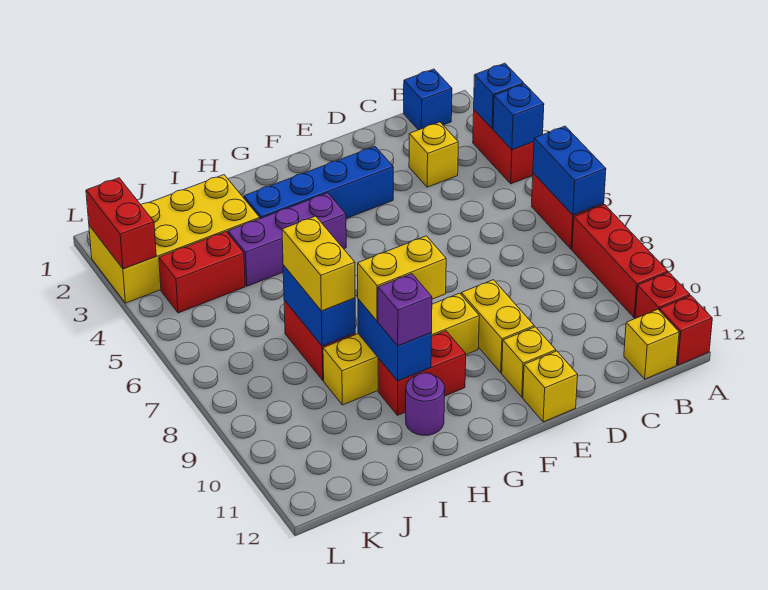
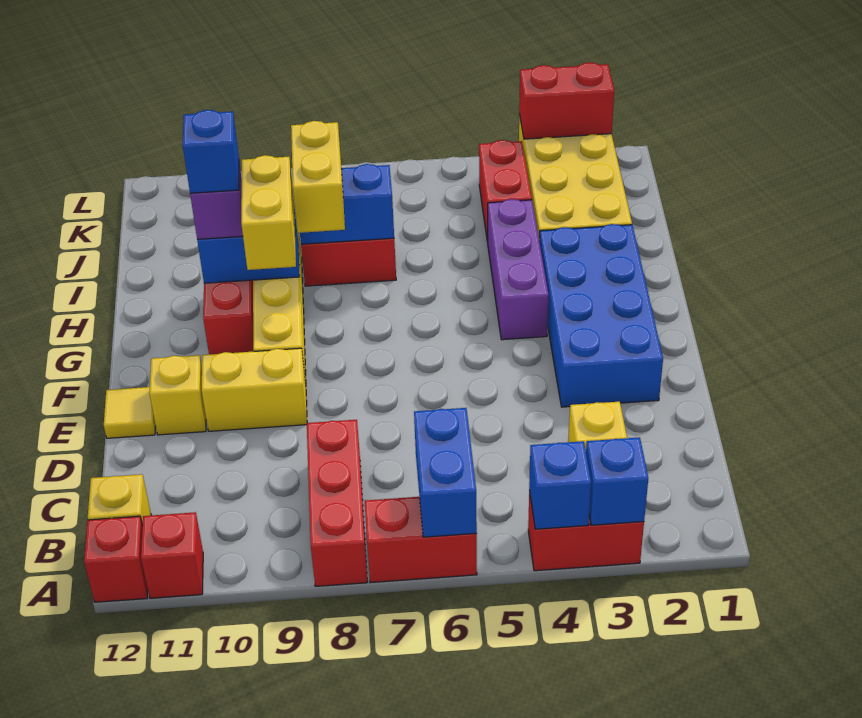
blue 1x2 brick [533,126,606,215] -> blue 1x2 brick turned to [414,408,477,537]
red 1x3 brick [572,205,668,318] -> red 1x3 brick turned to [307,420,367,586]
blue 1x1 brick [404,69,452,130] -> blue 1x1 brick moved to [183,110,239,193]
blue 1x4 brick [244,147,393,218] -> blue 2x4 brick [539,224,663,407]
yellow 1x1 brick [523,351,578,422] -> yellow 1x1 tile [104,387,156,438]
purple 1x1 round brick [406,373,445,435] -> none
yellow 1x2 brick [282,216,355,311] -> yellow 1x2 brick turned to [291,121,345,233]

